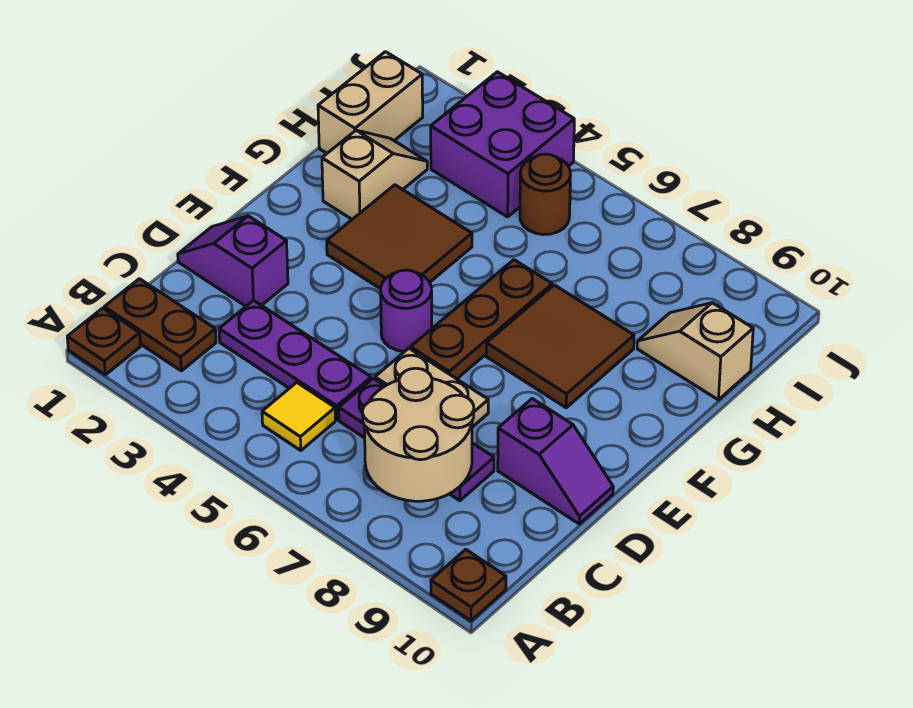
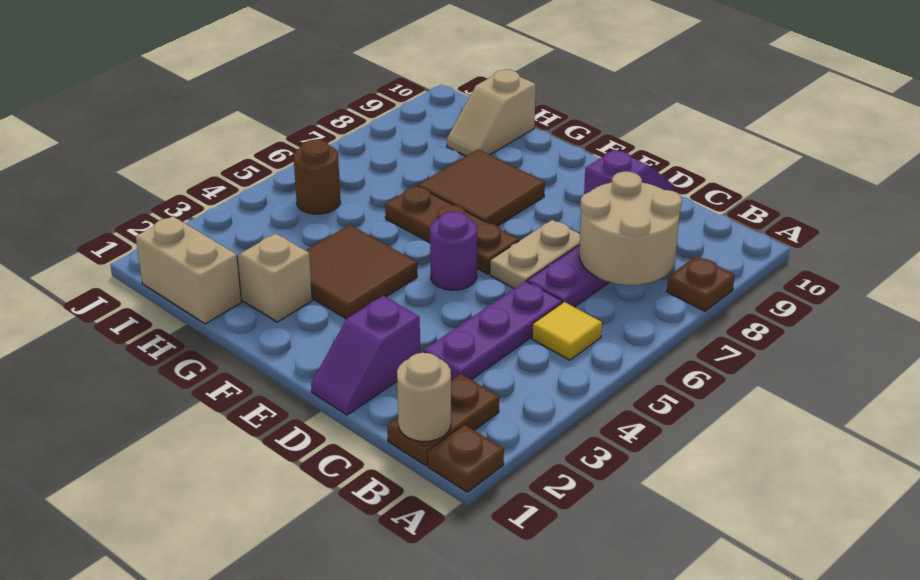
brown 1x1 plate [431,550,506,621] -> brown 1x1 plate moved to [667,256,735,311]
none -> tan 1x1 round brick [397,353,451,442]
purple 2x2 brick [431,72,574,217] -> none

